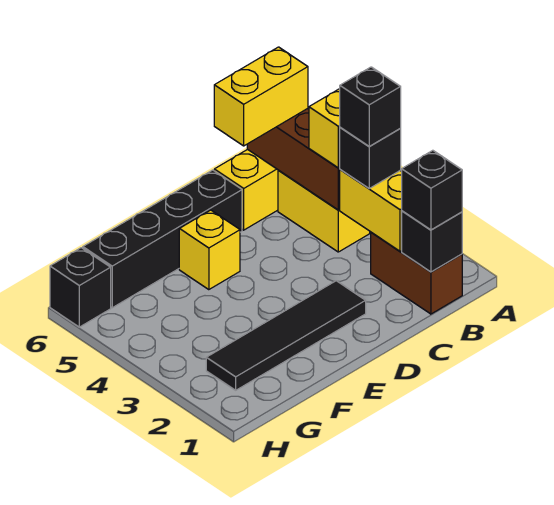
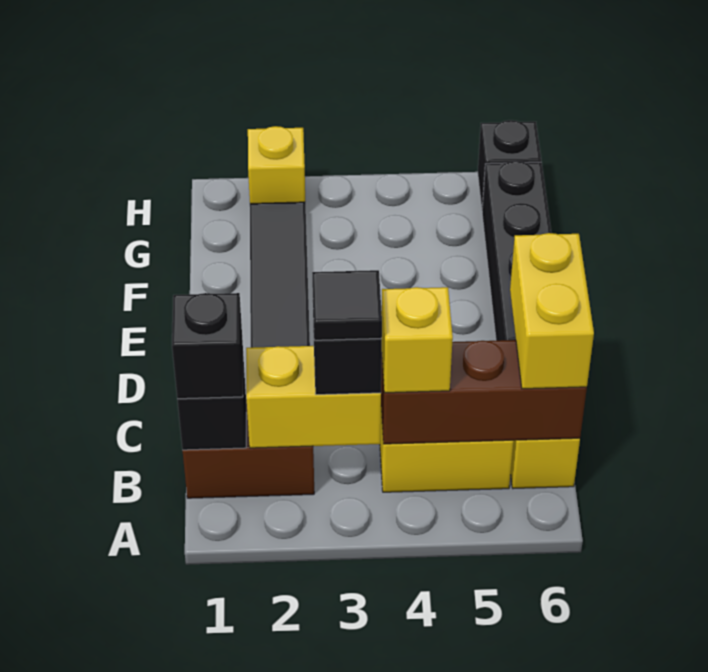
black 1x1 brick [340,67,401,146] -> black 1x1 tile [312,270,382,340]
yellow 1x1 brick [179,210,240,290] -> yellow 1x1 brick moved to [248,126,305,203]

